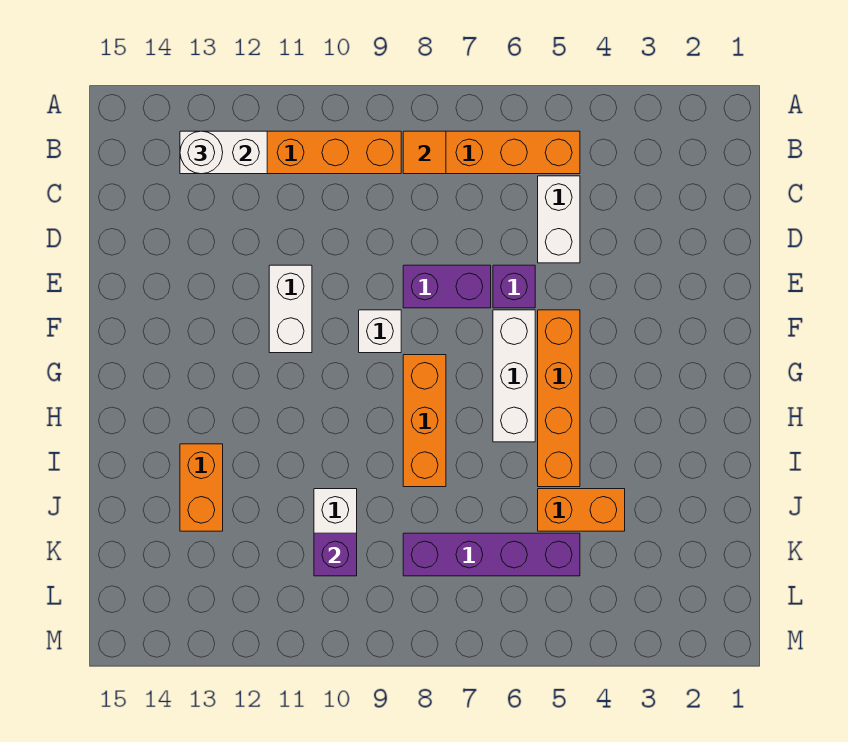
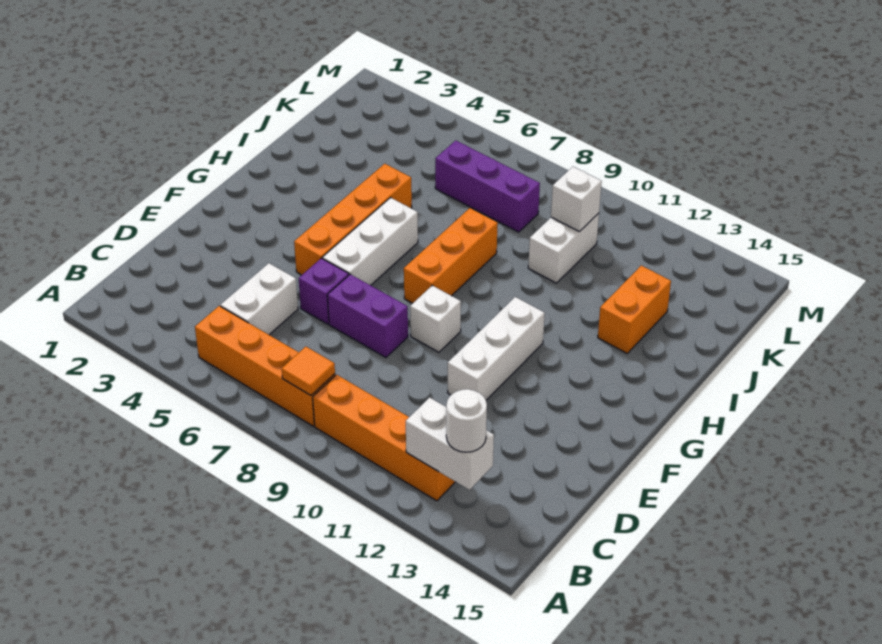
white 1x2 brick [269,265,312,353] -> white 1x3 brick [448,297,545,400]
orange 1x2 brick [538,489,625,531] -> none
purple 1x4 brick [403,533,580,576] -> purple 1x3 brick [435,140,540,232]
purple 1x1 brick [314,533,357,576] -> white 1x1 brick [551,167,602,232]

